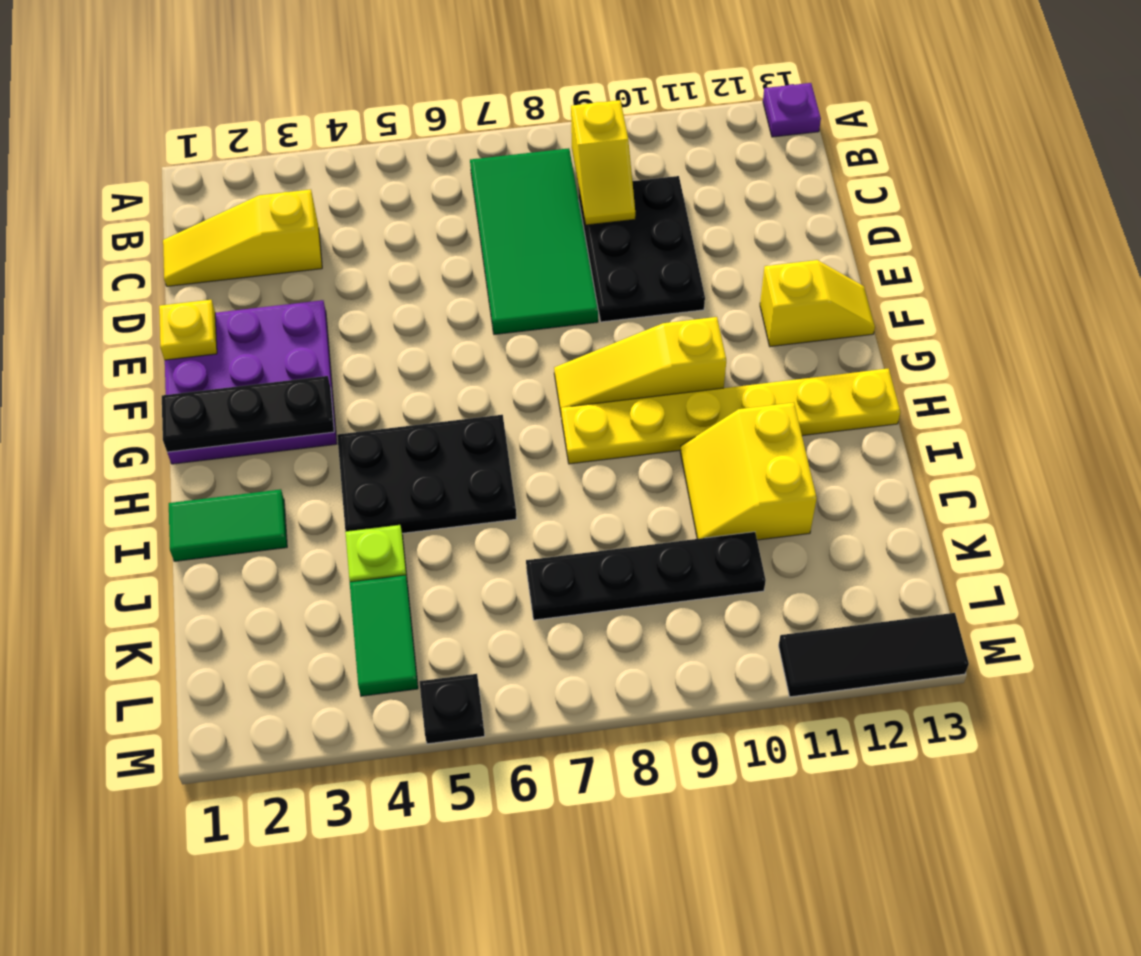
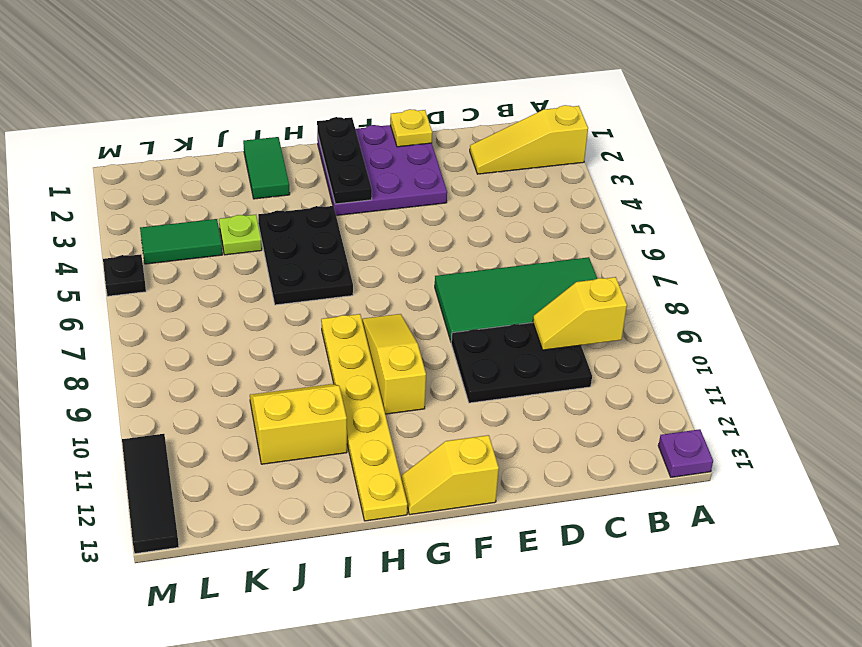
yellow 1x3 slope [163,190,322,286] -> yellow 1x3 slope turned to [470,105,588,174]
yellow 1x2 slope [760,260,875,347] -> yellow 1x2 slope turned to [401,435,499,515]
black 1x4 plate [526,532,766,620] -> none

